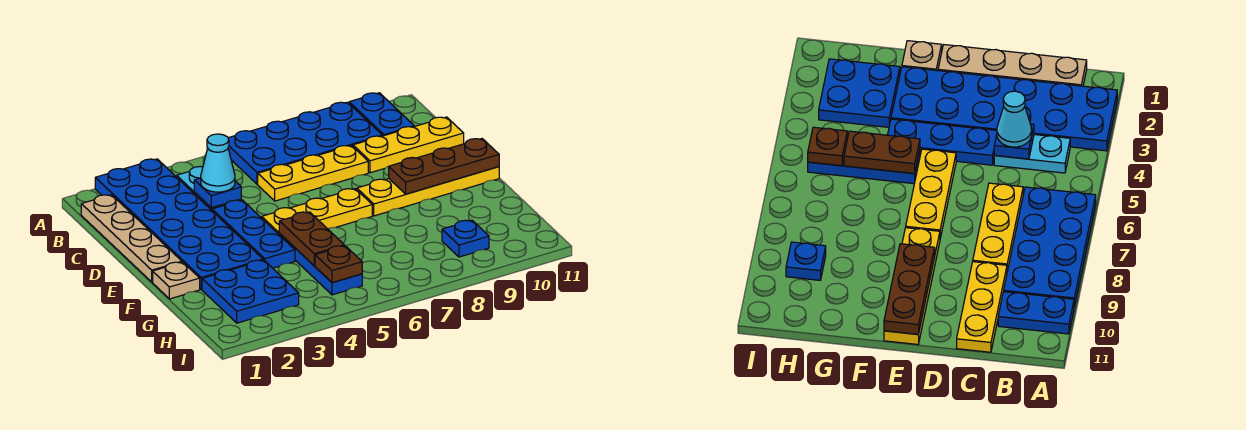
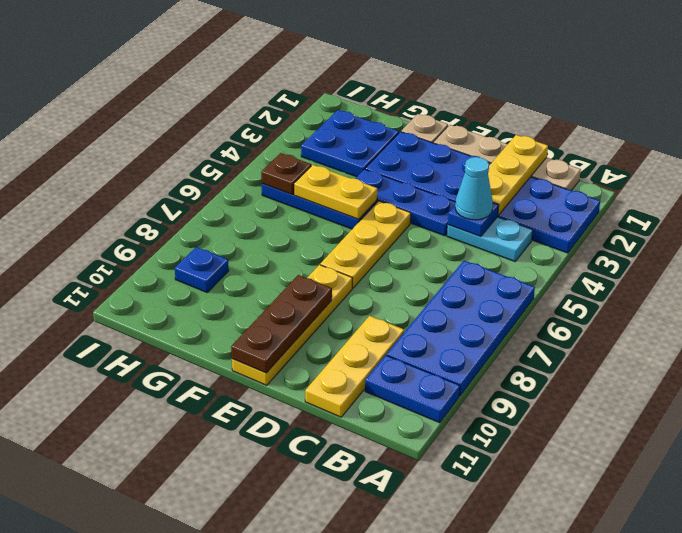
yellow 1x3 plate [258,145,368,201] -> yellow 1x3 plate moved to [488,135,548,215]
brown 1x2 plate [279,212,344,266] -> yellow 1x2 plate [294,165,377,219]

